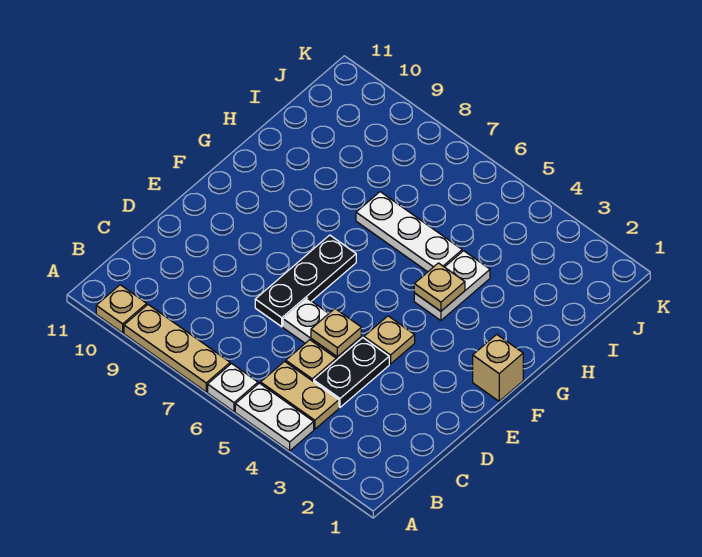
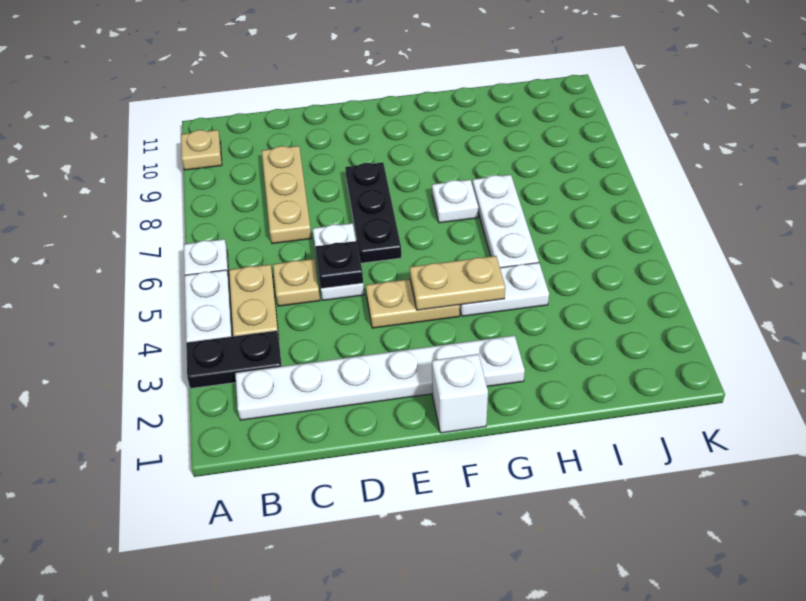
tan 1x3 plate [124,305,230,392] -> tan 1x3 plate moved to [262,146,312,244]
none -> white 1x6 plate [235,335,525,420]
black 1x2 plate [314,338,389,407] -> black 1x2 plate moved to [186,331,282,388]
tan 1x1 plate [311,309,361,357] -> black 1x1 plate [315,241,363,289]
black 1x3 plate [255,235,356,327] -> black 1x3 plate turned to [345,163,401,263]
tan 1x1 plate [364,316,415,364] -> tan 1x2 plate [366,279,460,328]
tan 1x1 brick [473,334,523,401] -> white 1x1 brick [432,354,488,433]
tan 1x1 plate [414,263,465,311] -> tan 1x2 plate [410,256,505,310]
none -> white 1x1 plate [432,180,478,223]

